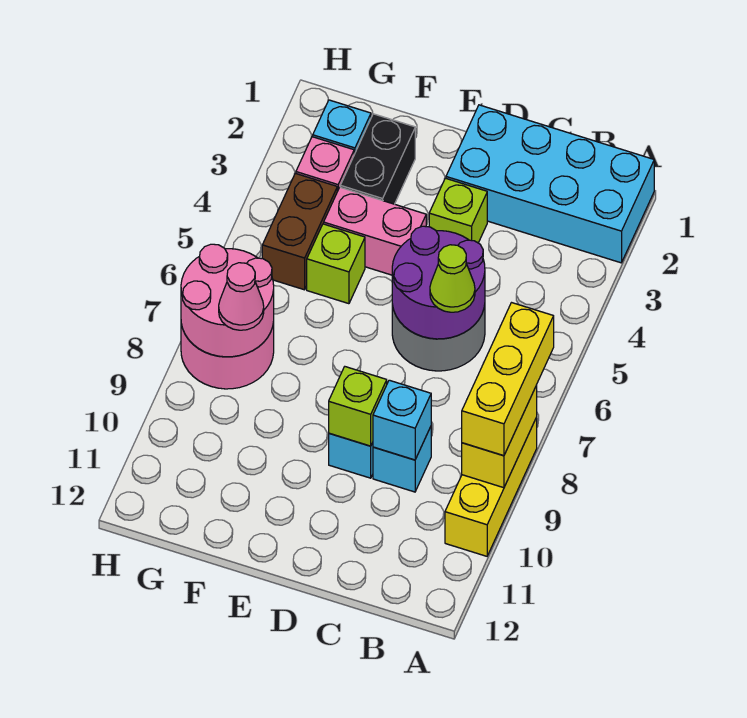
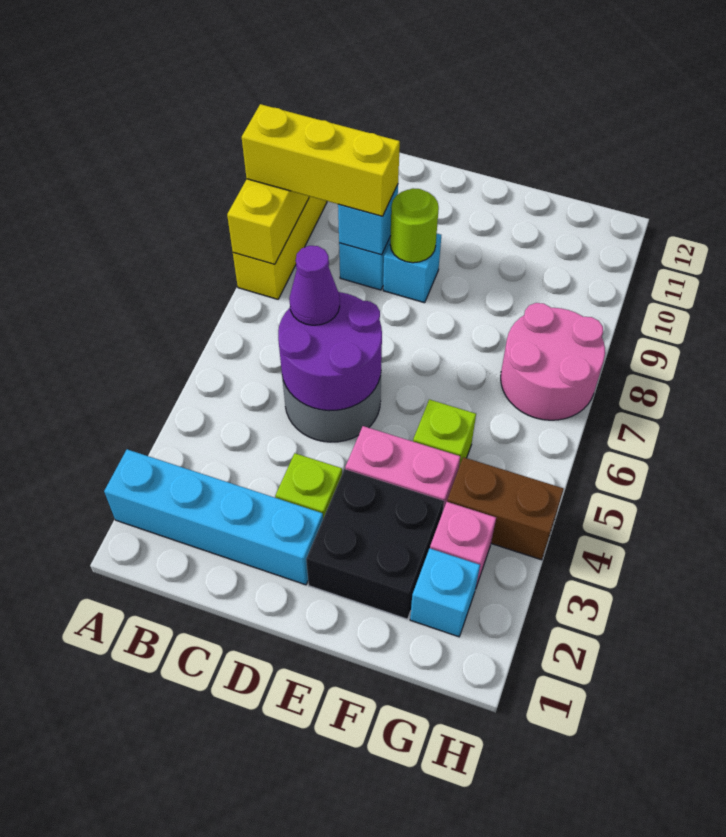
cyan 2x4 brick [446,105,654,263] -> cyan 1x4 brick [104,449,323,585]
yellow 1x3 brick [462,303,554,456] -> yellow 1x3 brick turned to [242,104,400,216]
lime 1x1 cone [430,245,475,312] -> purple 1x1 cone [289,246,340,325]
lime 1x1 brick [329,367,387,446] -> lime 1x1 round brick [390,188,439,263]
black 1x2 brick [340,114,415,204] -> black 2x2 brick [306,469,444,619]
brown 1x2 brick [262,173,337,290] -> brown 1x2 brick turned to [447,457,564,560]
pink 2x2 round brick [181,244,274,357] -> none
pink 1x1 cone [219,263,264,330] -> none

